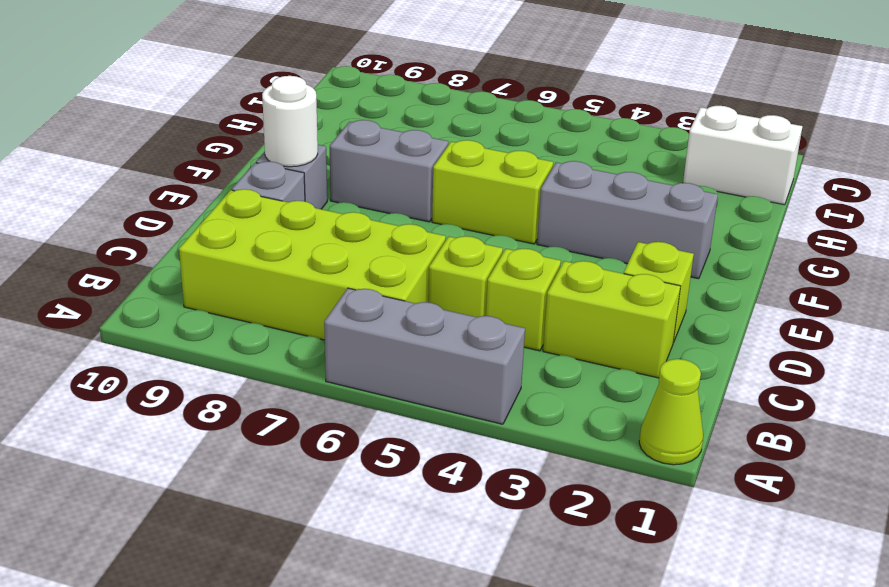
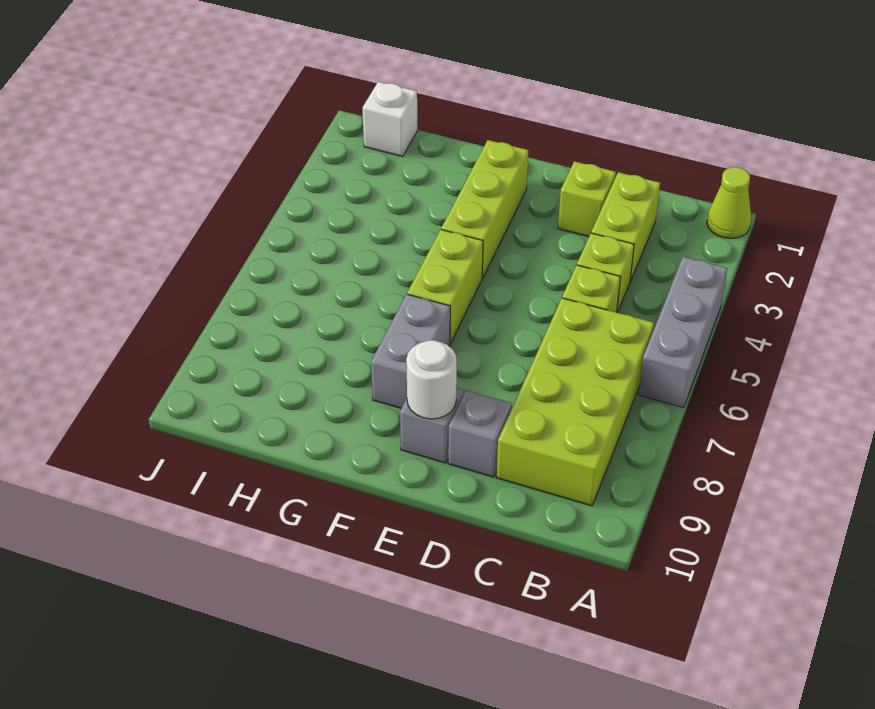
grey 1x3 brick [537,161,718,279] -> lime 1x3 brick [441,140,528,278]
white 1x2 brick [683,106,802,205] -> white 1x1 brick [363,82,418,156]

